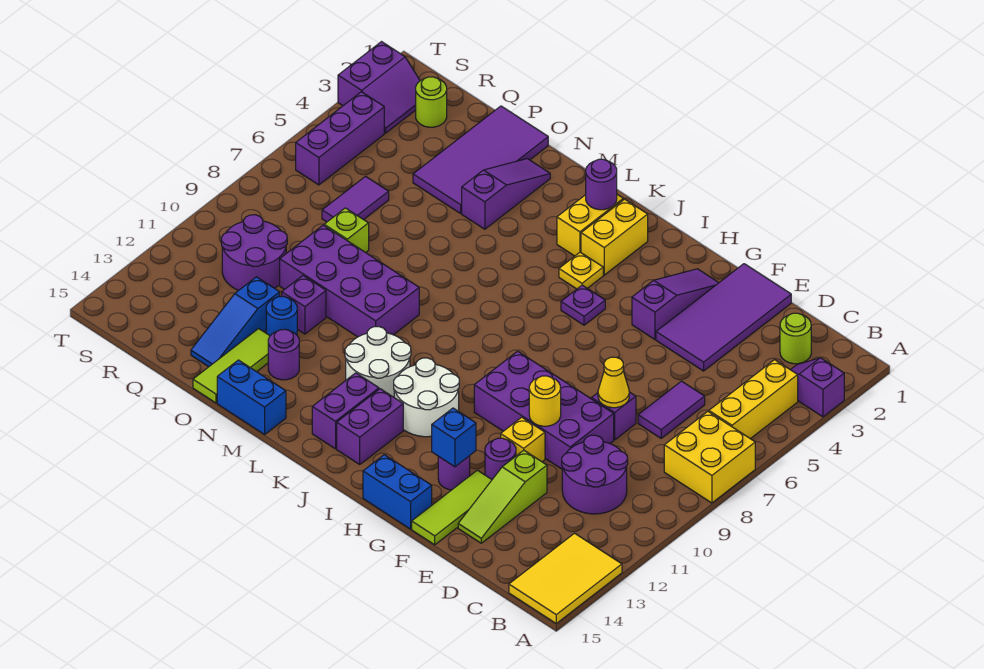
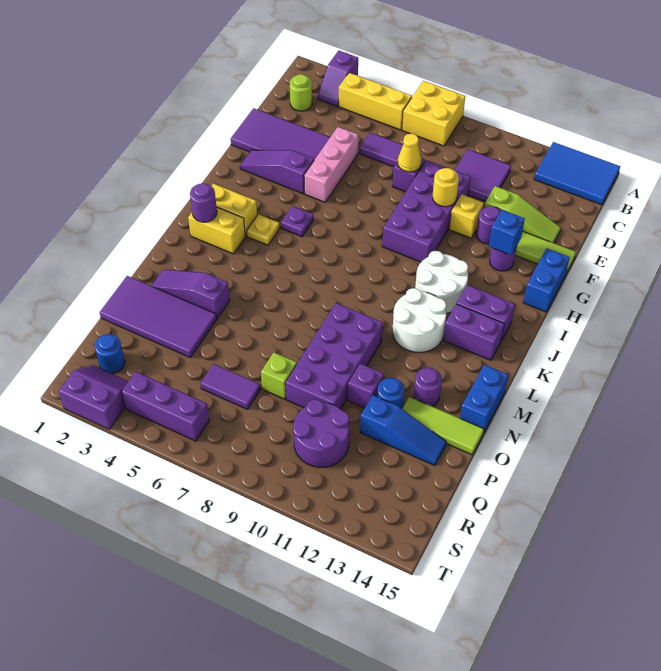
yellow 2x3 tile [509,533,622,623] -> blue 2x3 tile [534,142,620,205]
purple 2x2 round brick [562,435,628,514] -> purple 2x2 tile [455,149,511,202]
none -> pink 1x3 brick [304,127,358,202]
lime 1x1 round brick [416,77,447,127] -> blue 1x1 round brick [95,334,125,373]

